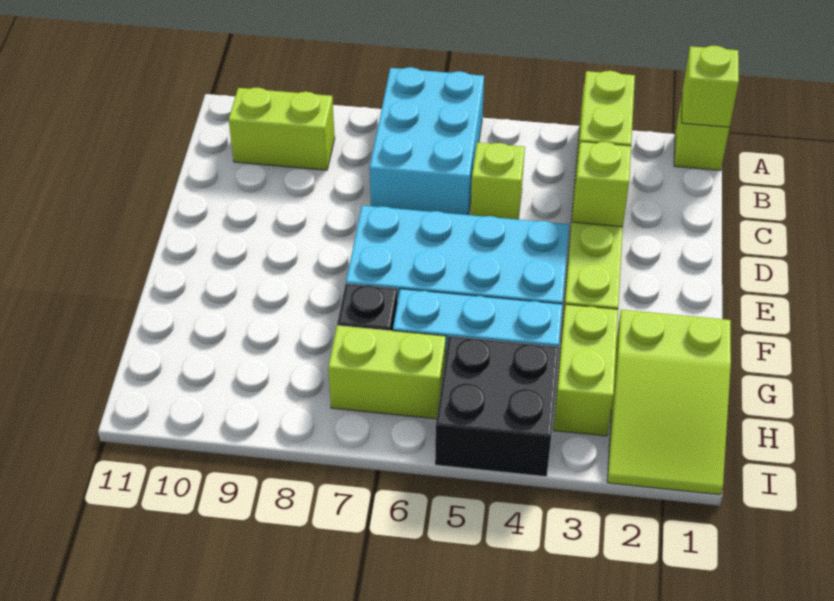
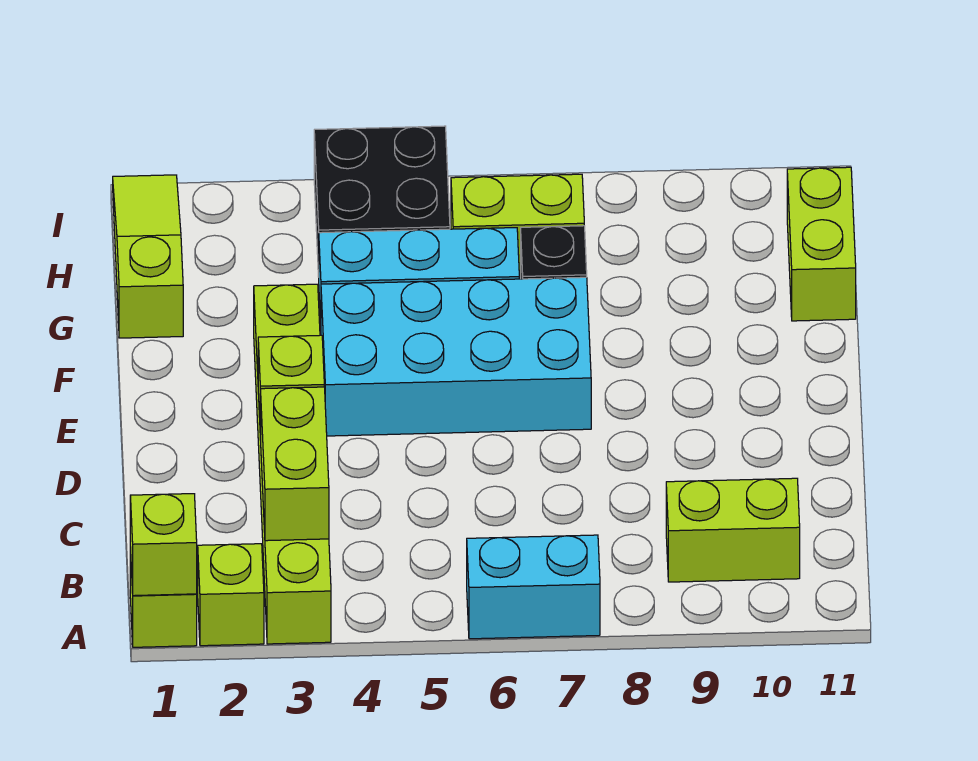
cyan 2x3 brick [370,67,484,215] -> cyan 1x2 brick [467,535,600,639]
lime 1x1 brick [471,143,525,220] -> lime 1x1 brick moved to [198,544,264,646]
lime 2x3 slope [607,310,731,495] -> lime 1x3 slope [113,175,183,338]
lime 1x2 brick [554,304,618,436] -> lime 1x2 brick moved to [787,167,856,321]

